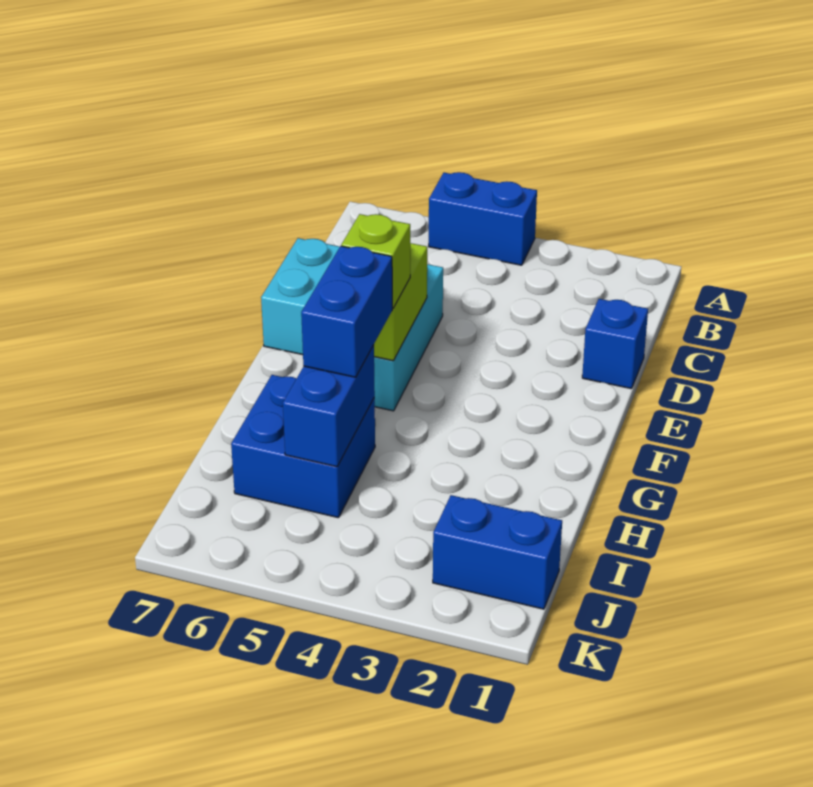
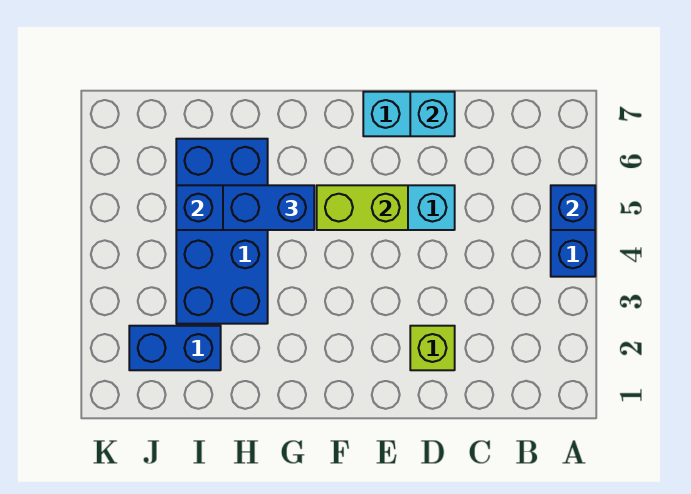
blue 1x1 brick [582,299,648,389] -> blue 1x1 brick moved to [551,185,595,230]
none -> cyan 1x1 brick [410,92,455,136]
lime 1x1 brick [341,214,410,308] -> lime 1x1 brick moved to [410,326,455,370]
blue 2x2 brick [231,375,375,518] -> blue 2x4 brick [176,139,268,324]
blue 1x2 brick [433,495,562,609] -> blue 1x2 brick turned to [129,326,221,370]

